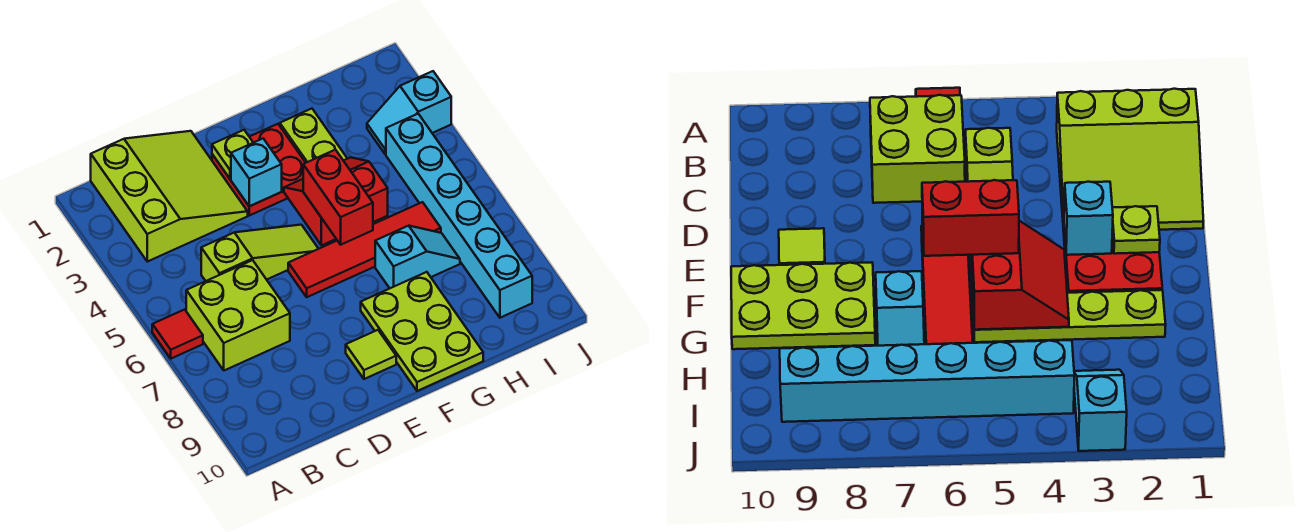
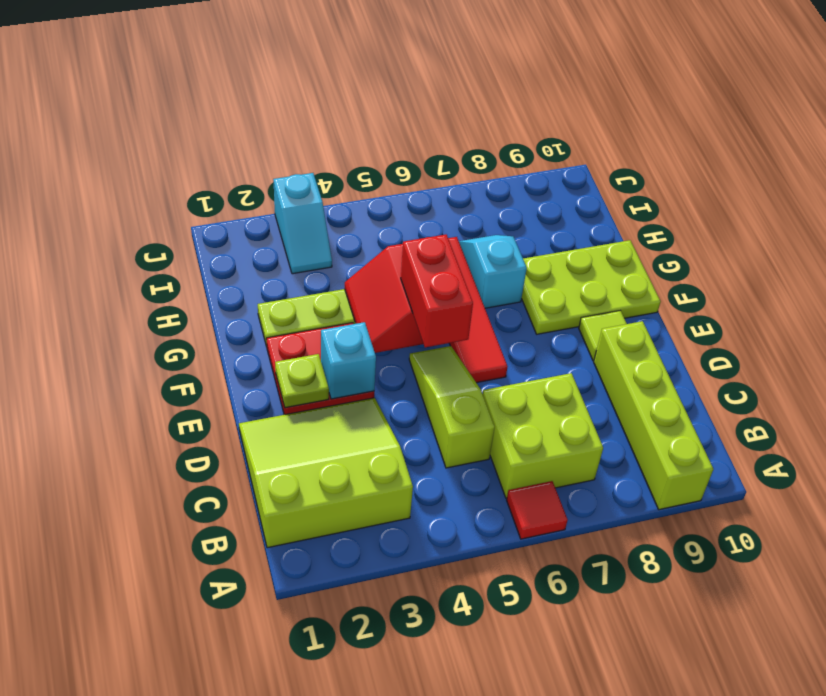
none -> lime 1x4 brick [594,321,713,510]
red 1x2 brick [303,150,373,245] -> red 1x2 brick turned to [401,235,473,347]
cyan 1x6 brick [386,114,532,318] -> none

